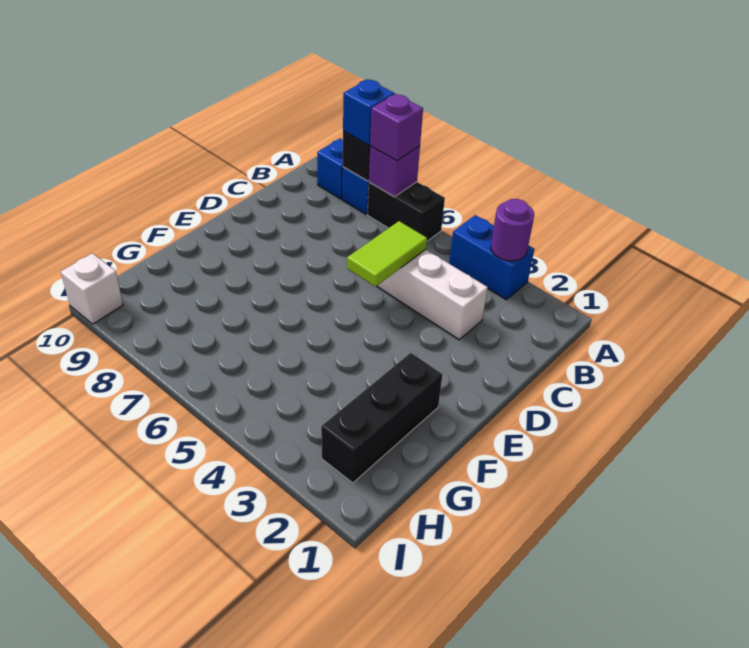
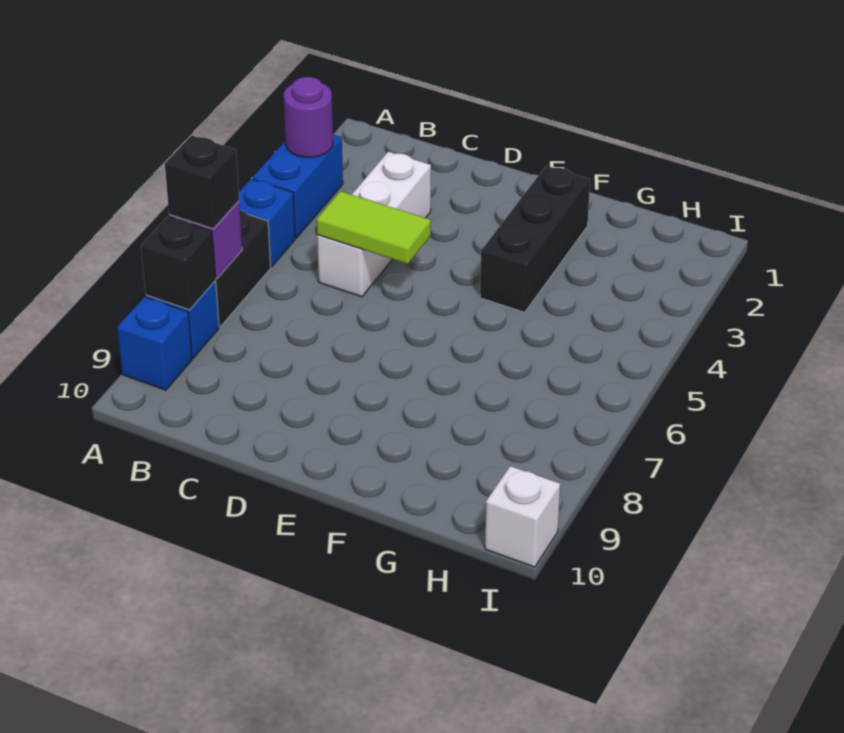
purple 1x1 brick [370,94,423,161] -> black 1x1 brick [165,135,239,229]
blue 1x1 brick [343,79,394,145] -> blue 1x1 brick moved to [239,179,295,267]
black 1x3 brick [321,353,443,483] -> black 1x3 brick turned to [480,166,590,312]

